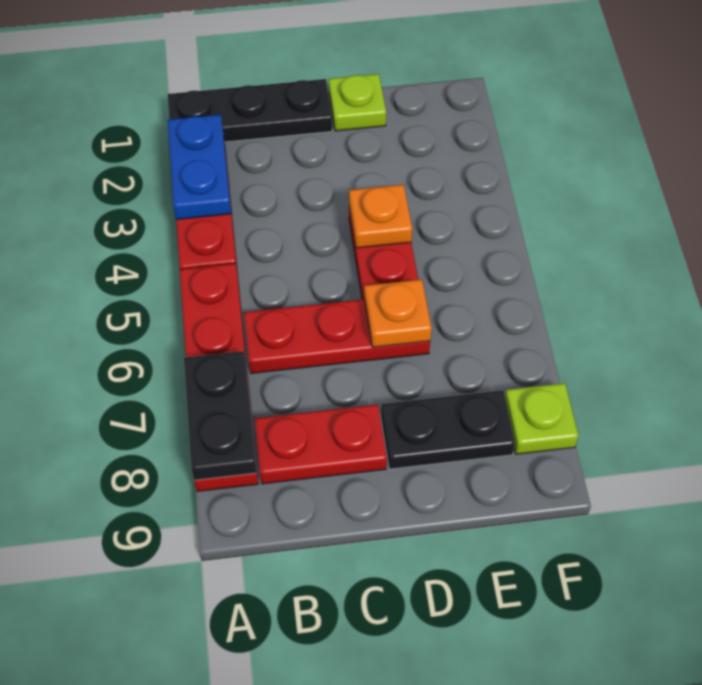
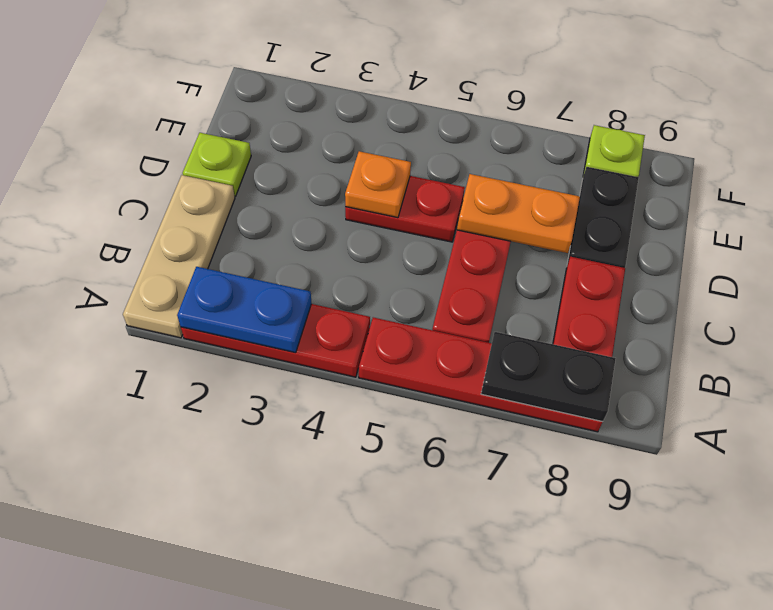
black 1x3 plate [168,79,332,142] -> tan 1x3 plate [123,175,235,338]
orange 1x1 plate [364,279,432,347] -> orange 1x2 plate [457,174,580,253]

